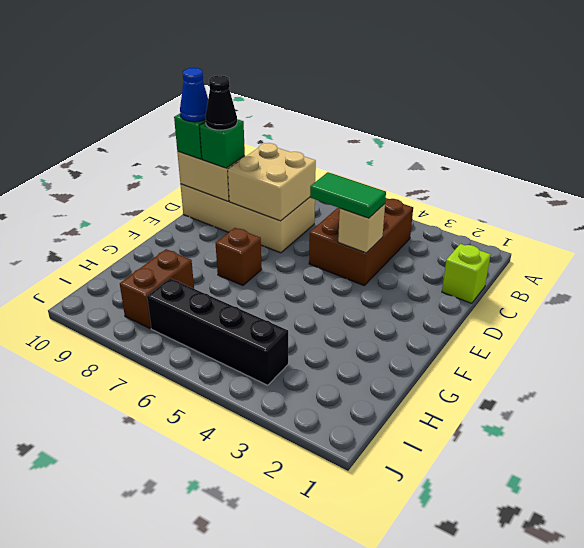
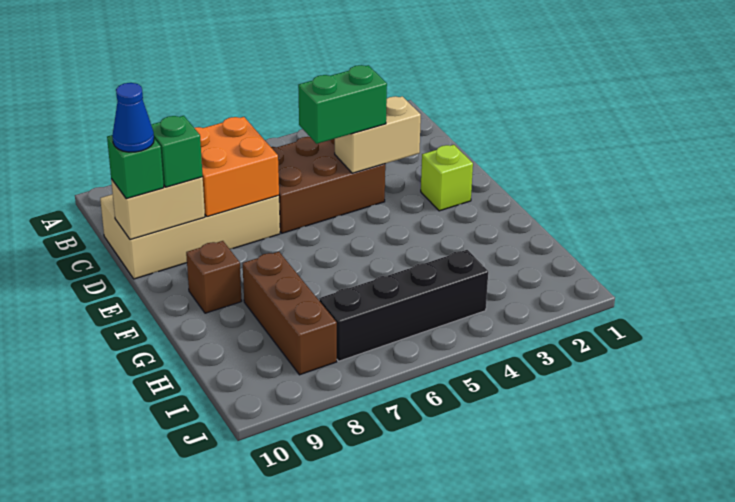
brown 2x3 brick [309,198,413,285] -> brown 2x3 brick turned to [271,137,385,233]
lime 1x1 brick [442,244,491,303] -> lime 1x1 brick moved to [421,145,473,211]
tan 2x2 brick [228,143,316,221] -> orange 2x2 brick [195,117,279,217]
tan 1x1 brick [338,204,385,253] -> tan 1x2 brick [335,96,421,173]
green 1x2 tile [310,172,386,218] -> green 1x2 brick [298,65,387,144]
black 1x1 cone [205,75,237,130] -> none
brown 1x1 brick [216,228,262,286] -> brown 1x1 brick moved to [186,241,242,313]
brown 1x2 brick [120,249,194,328] -> brown 1x3 brick [243,252,337,375]

